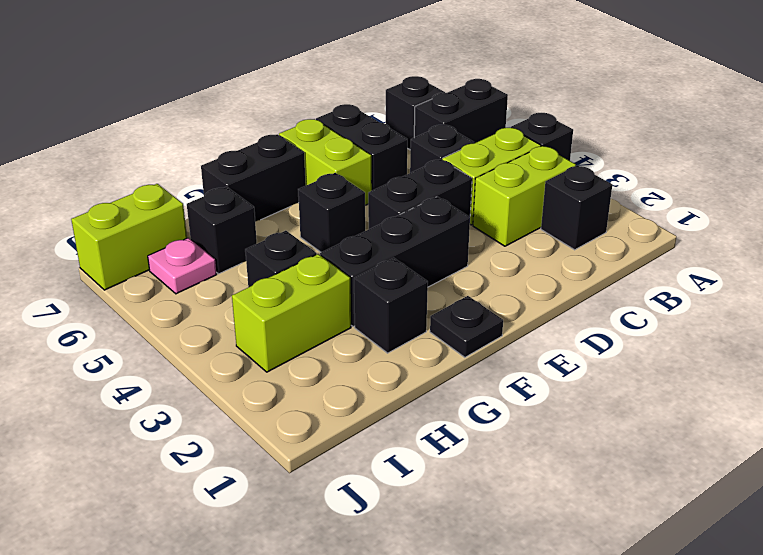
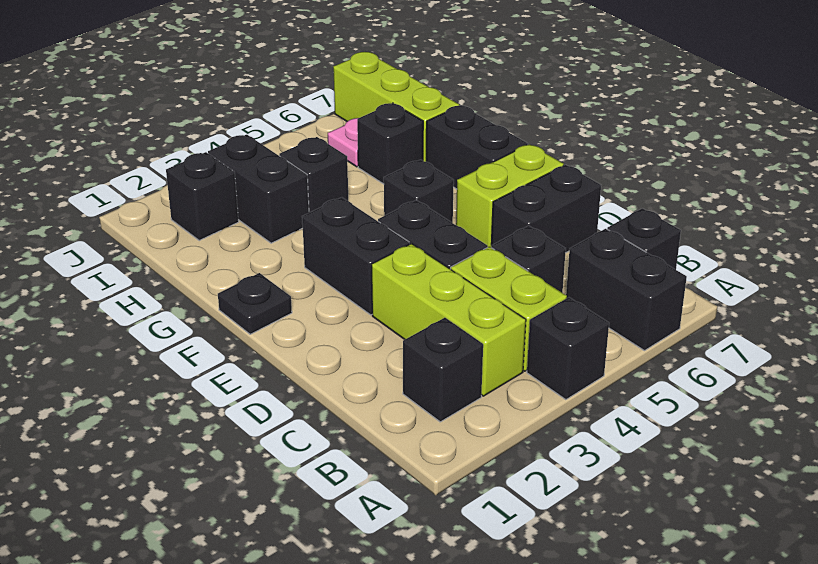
lime 1x2 brick [473,146,576,246] -> lime 1x3 brick [372,244,526,396]
black 1x3 brick [320,197,470,327] -> black 1x2 brick [302,197,410,315]
black 1x1 brick [354,258,428,353] -> black 1x1 brick moved to [166,152,239,241]
lime 1x2 brick [232,254,351,372] -> black 1x2 brick [208,135,309,243]
lime 1x2 brick [71,184,187,290] -> lime 1x3 brick [333,52,459,162]

